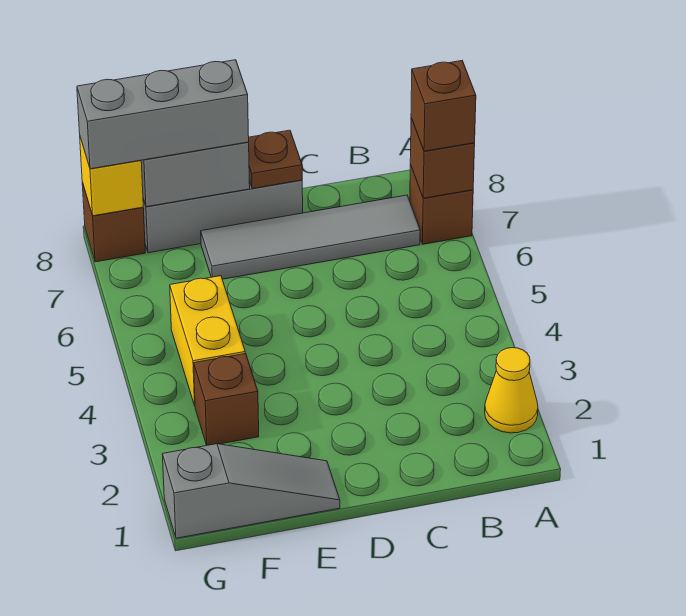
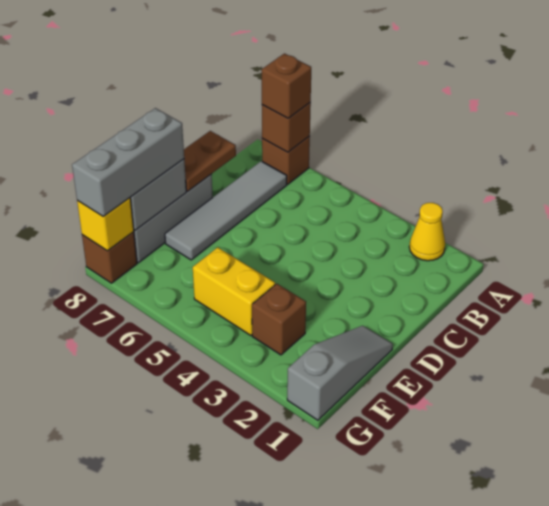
brown 1x1 plate [249,130,302,189] -> brown 1x2 plate [184,131,236,191]

